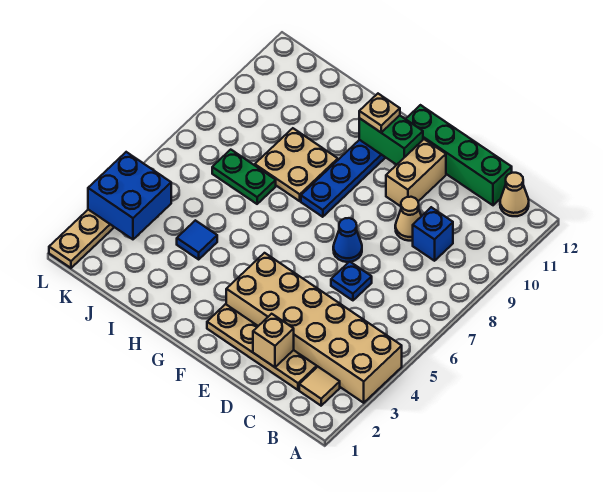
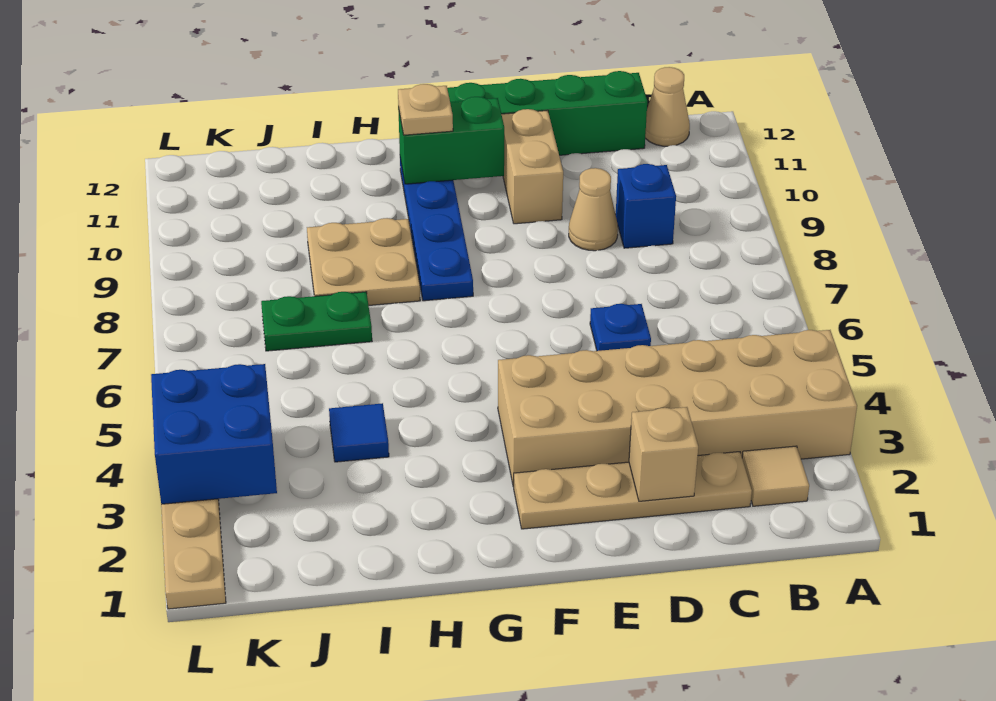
blue 1x1 cone [333,218,362,262] -> none

